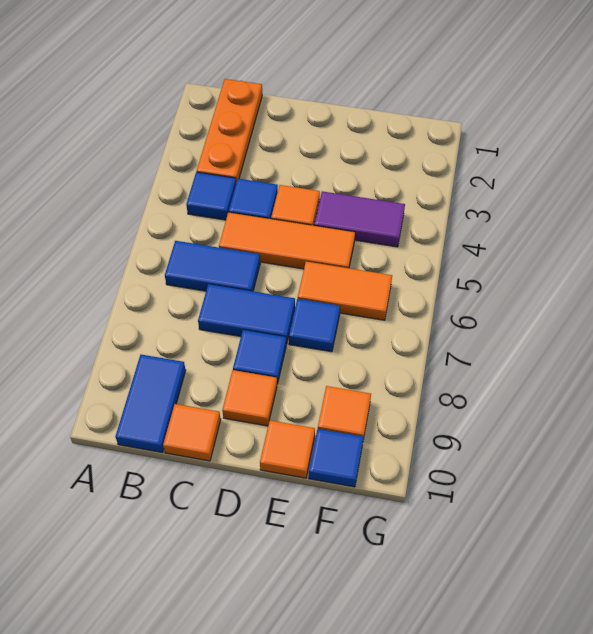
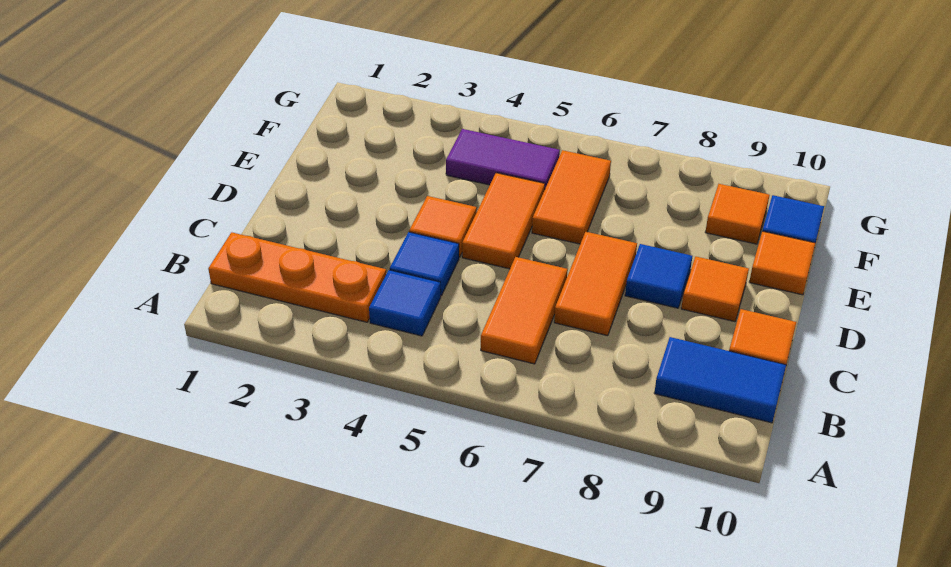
blue 1x2 tile [165,241,260,291] -> orange 1x2 tile [481,257,568,364]
orange 1x3 tile [219,212,355,269] -> orange 1x2 tile [462,173,545,269]
blue 1x2 tile [198,284,295,344] -> orange 1x2 tile [554,232,637,336]
purple 1x2 tile [314,191,405,247] -> purple 1x2 tile turned to [446,129,560,188]
blue 1x1 tile [289,299,340,352] -> none

